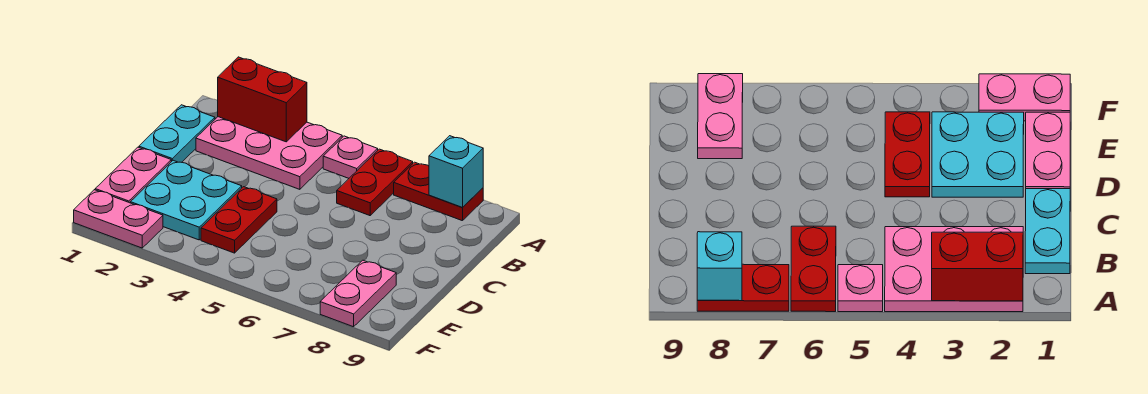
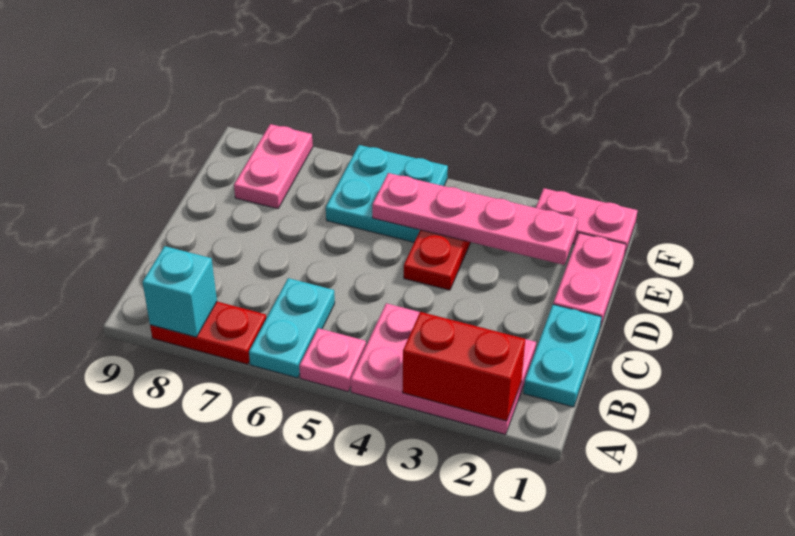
red 1x2 plate [337,149,413,216] -> cyan 1x2 plate [249,278,335,378]
cyan 2x2 plate [131,160,242,240] -> cyan 2x2 plate moved to [326,145,448,242]
none -> pink 1x4 plate [372,173,578,265]

